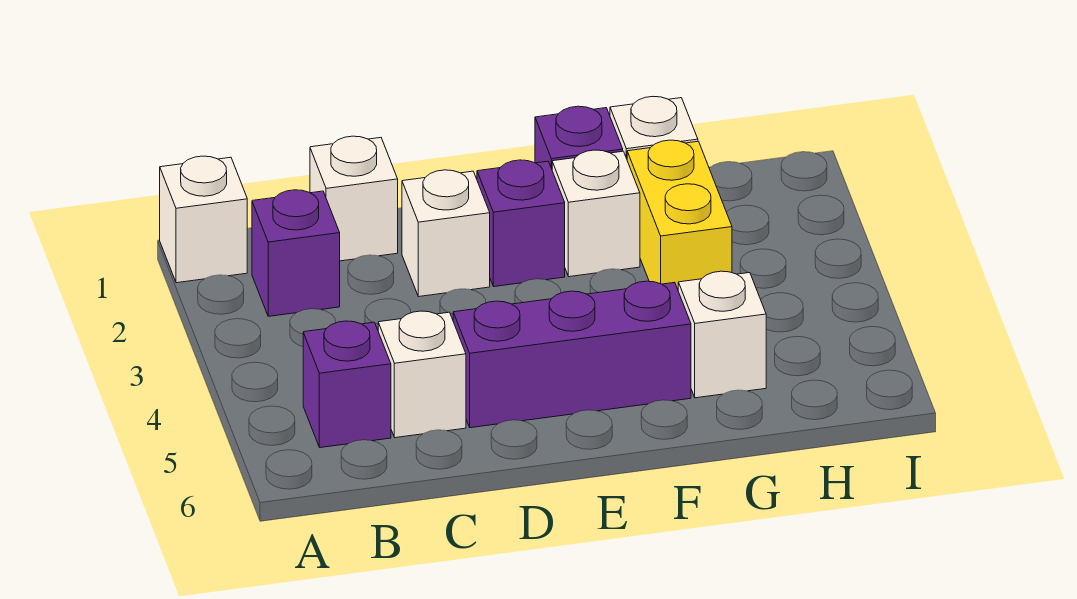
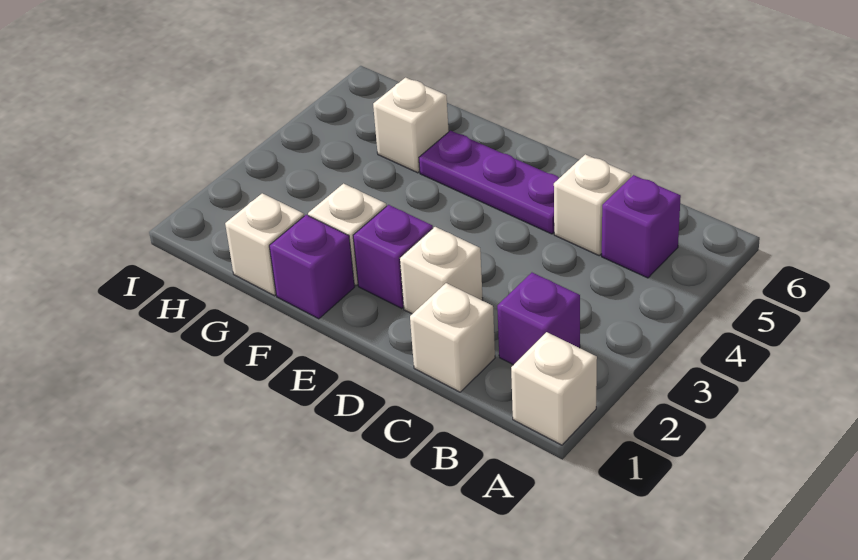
purple 1x3 brick [453,281,691,428] -> purple 1x3 plate [419,131,559,234]
yellow 1x2 brick [627,140,732,289] -> none

